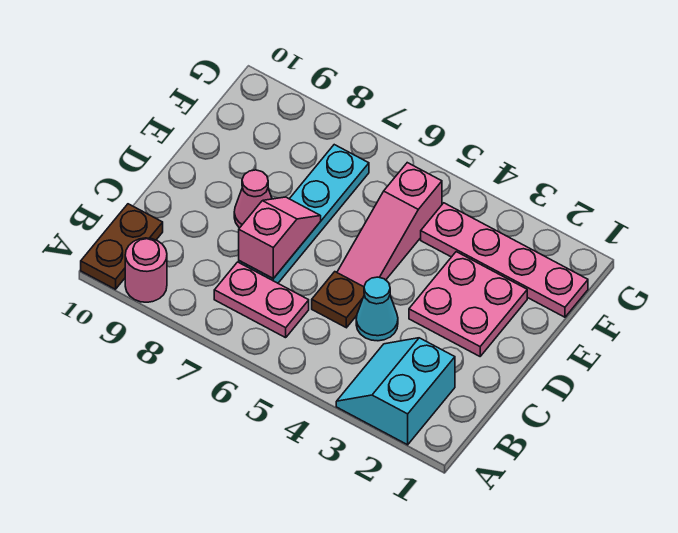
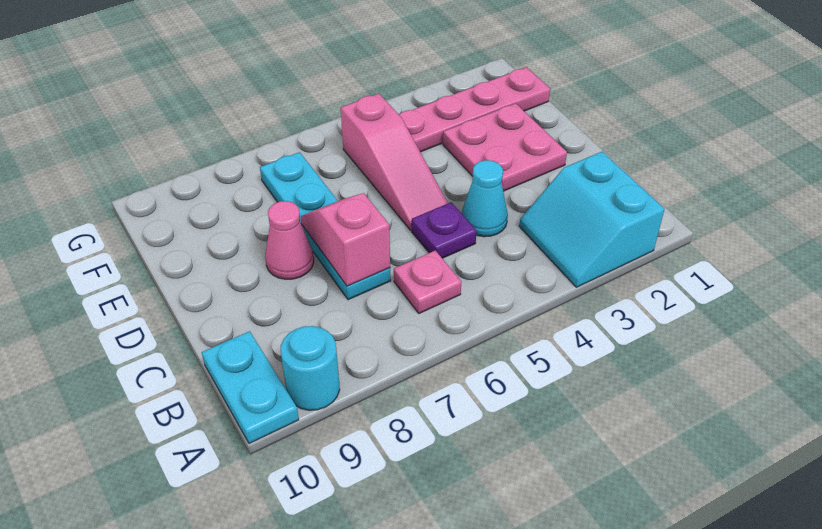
pink 1x1 round brick [125,238,167,302] -> cyan 1x1 round brick [281,326,340,410]
brown 1x2 plate [81,204,163,289] -> cyan 1x2 plate [202,331,299,444]
pink 1x2 plate [214,262,309,338] -> pink 1x1 plate [394,250,461,313]
brown 1x1 plate [312,272,364,328] -> purple 1x1 plate [412,202,477,258]

